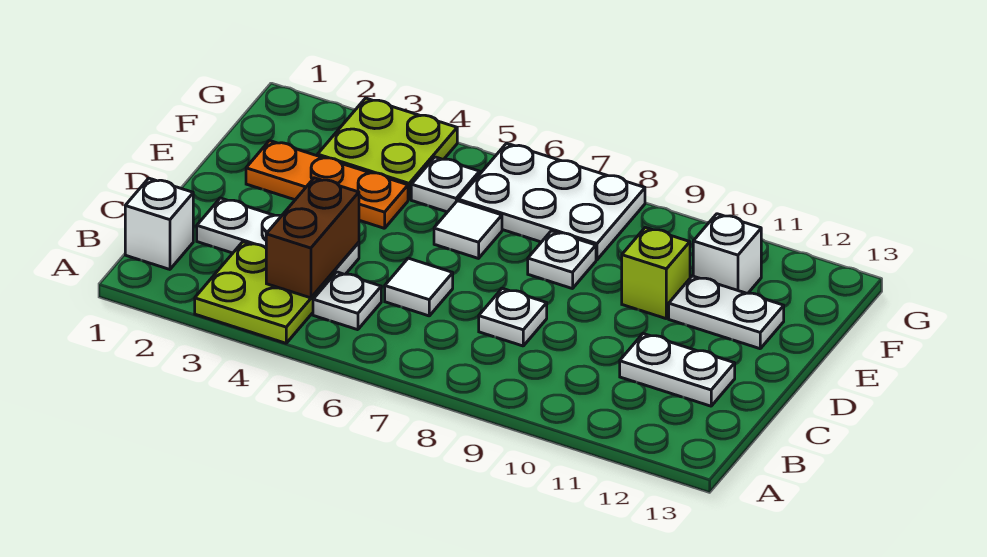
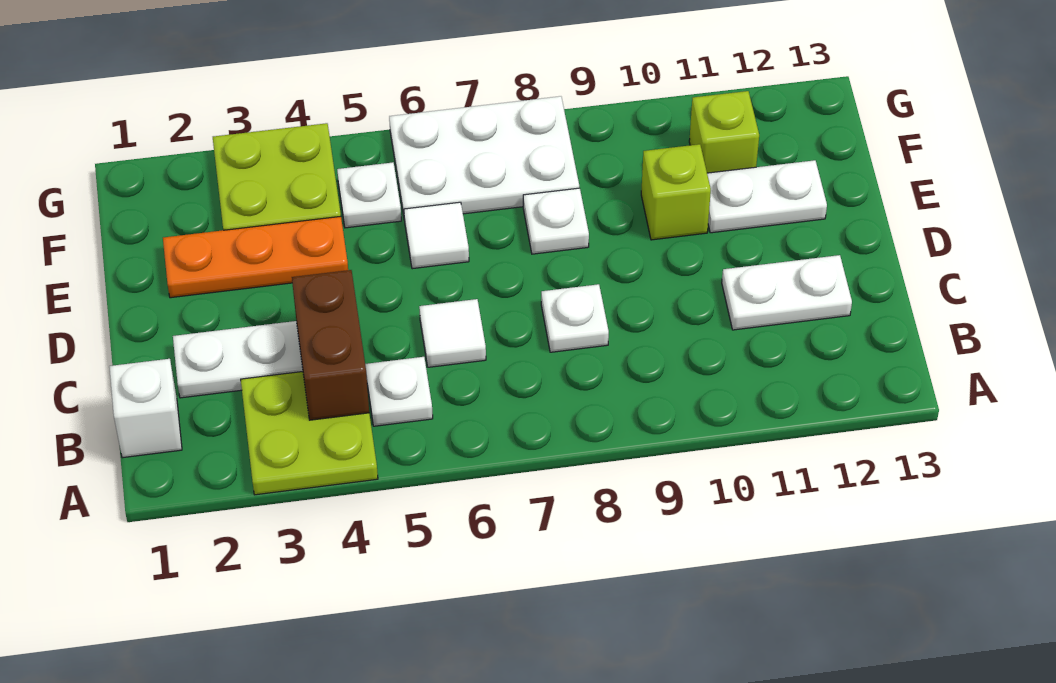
white 1x1 brick [693,214,761,293] -> lime 1x1 brick [689,91,759,173]

